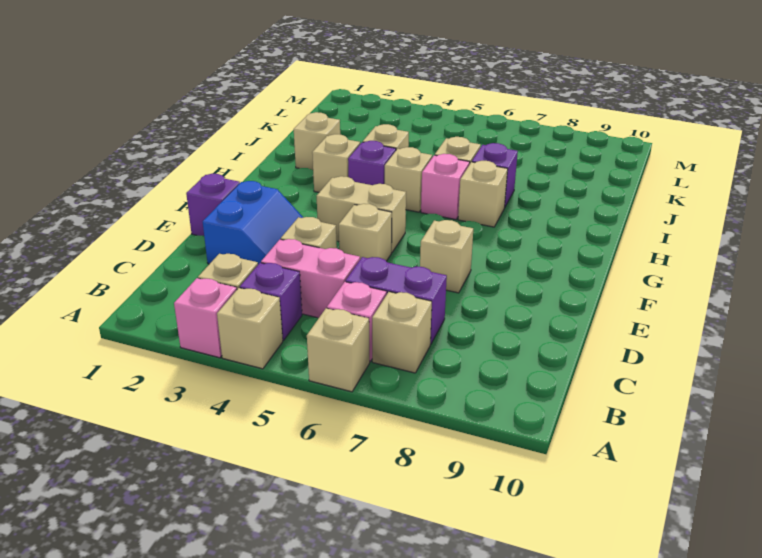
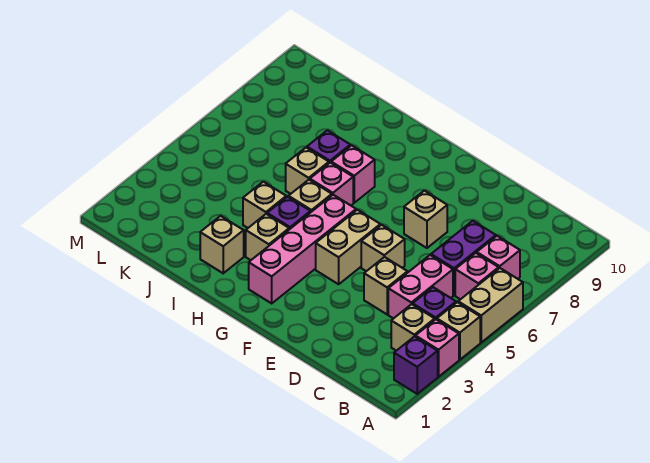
tan 1x1 brick [307,308,370,392] -> tan 1x2 brick [458,268,523,342]
tan 1x1 brick [372,292,432,373] -> pink 1x1 brick [477,236,520,279]
blue 2x2 slope [203,181,303,264] -> none
purple 1x1 brick [186,174,240,236] -> purple 1x1 brick moved to [394,336,438,394]
none -> pink 1x4 brick [249,195,356,303]
tan 1x1 brick [458,161,508,227] -> pink 1x1 brick [331,145,375,203]

